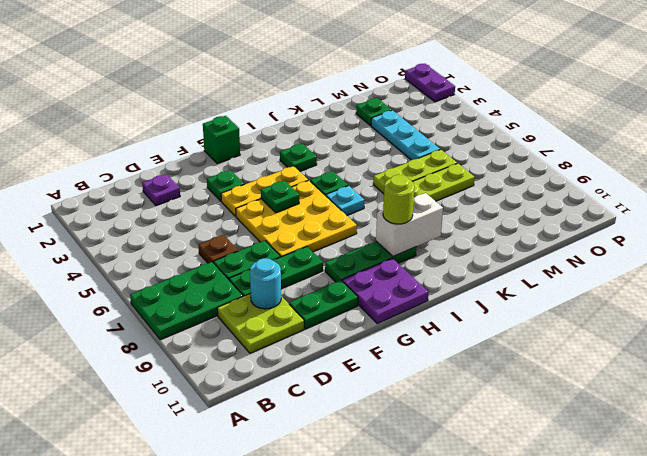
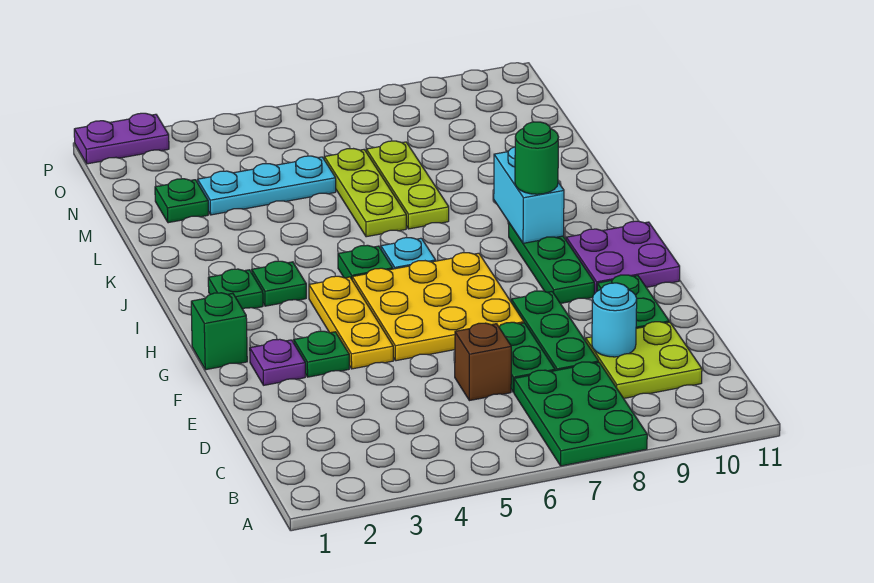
purple 1x1 plate [142,174,180,206] -> purple 1x1 plate moved to [250,339,305,385]
brown 1x1 plate [199,235,238,263] -> brown 1x1 brick [455,323,511,401]
green 1x1 plate [261,181,299,213] -> green 1x1 plate moved to [208,269,263,309]
white 1x2 brick [376,193,443,256] -> cyan 1x2 brick [494,147,564,243]
lime 1x1 round brick [383,175,414,224] -> green 1x1 round brick [515,122,558,194]

